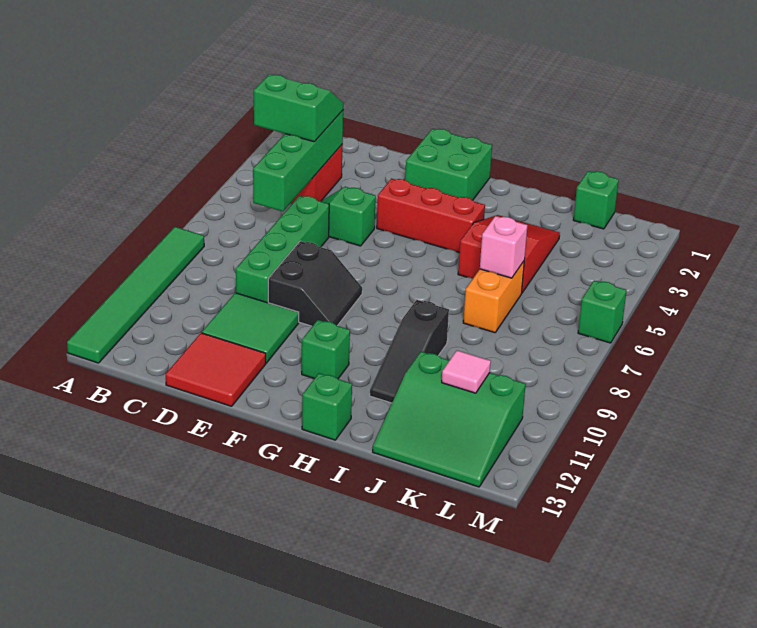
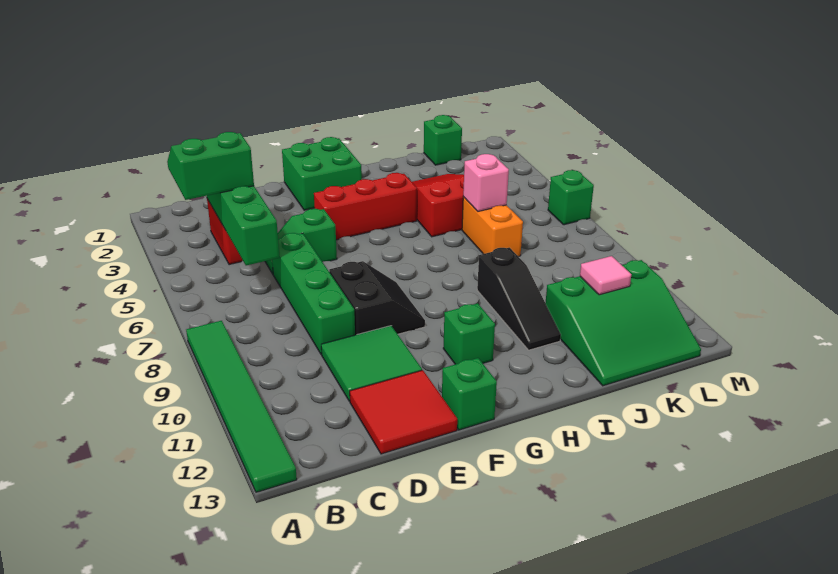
green 1x1 brick [302,373,352,440] -> green 1x1 brick moved to [442,358,497,430]

